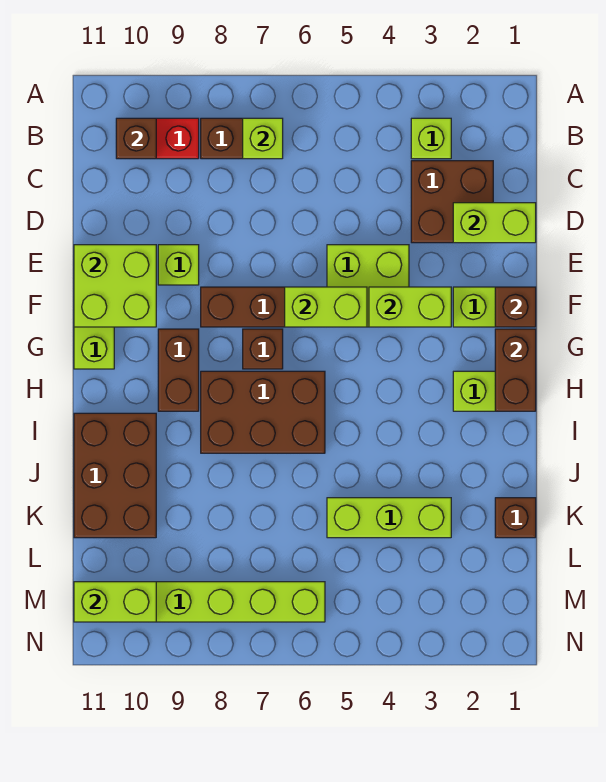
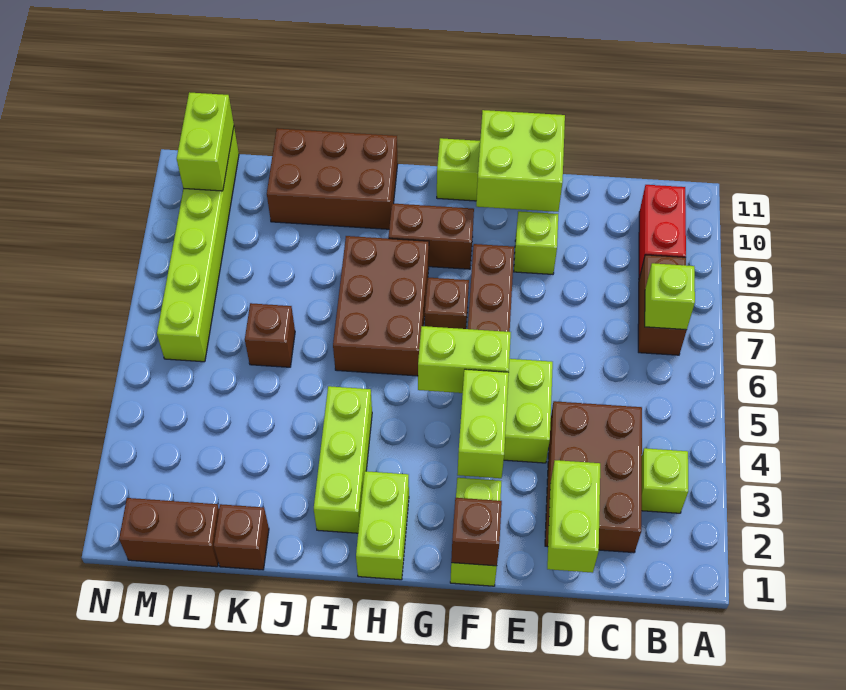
brown 1x1 brick [116,118,156,159] -> brown 1x1 brick moved to [245,303,295,367]
brown 2x2 brick [411,161,493,243] -> brown 2x3 brick [545,401,642,553]
lime 1x2 brick [285,287,367,327] -> lime 1x2 brick turned to [418,326,511,393]
brown 1x2 brick [495,329,536,411] -> brown 1x2 brick moved to [119,498,219,567]
lime 1x3 brick [327,498,451,538] -> lime 1x3 brick moved to [314,386,372,533]

